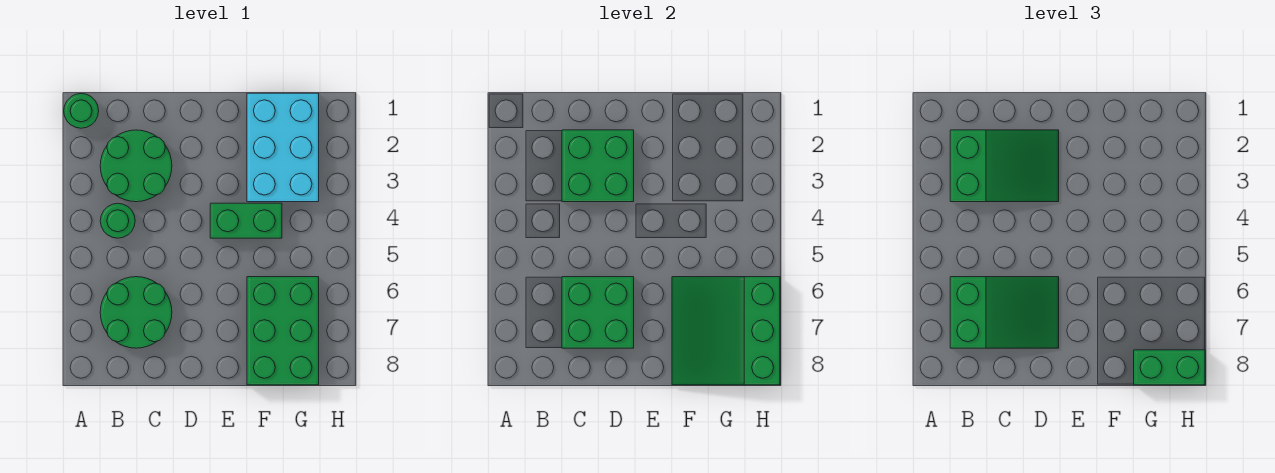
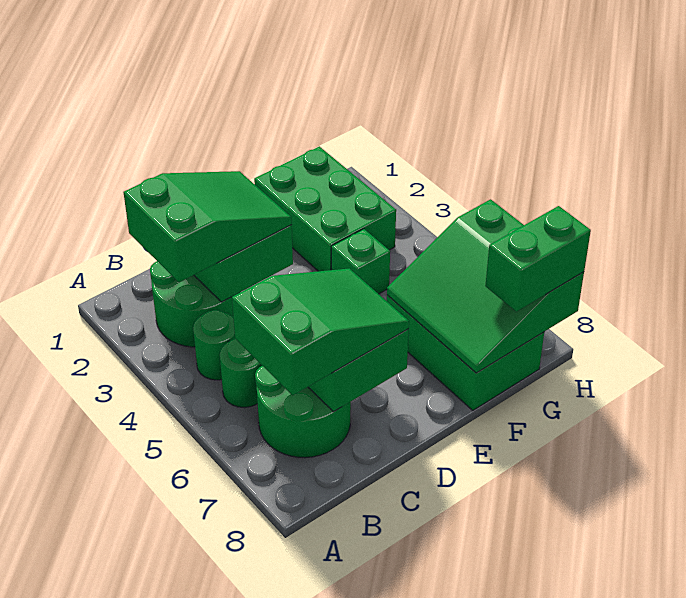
green 1x1 round brick [64,93,99,128] -> green 1x1 round brick moved to [220,338,262,407]
green 1x2 brick [210,203,282,238] -> green 1x1 brick [331,229,390,294]
cyan 2x3 brick [247,93,319,202] -> green 2x3 brick [254,146,396,271]

